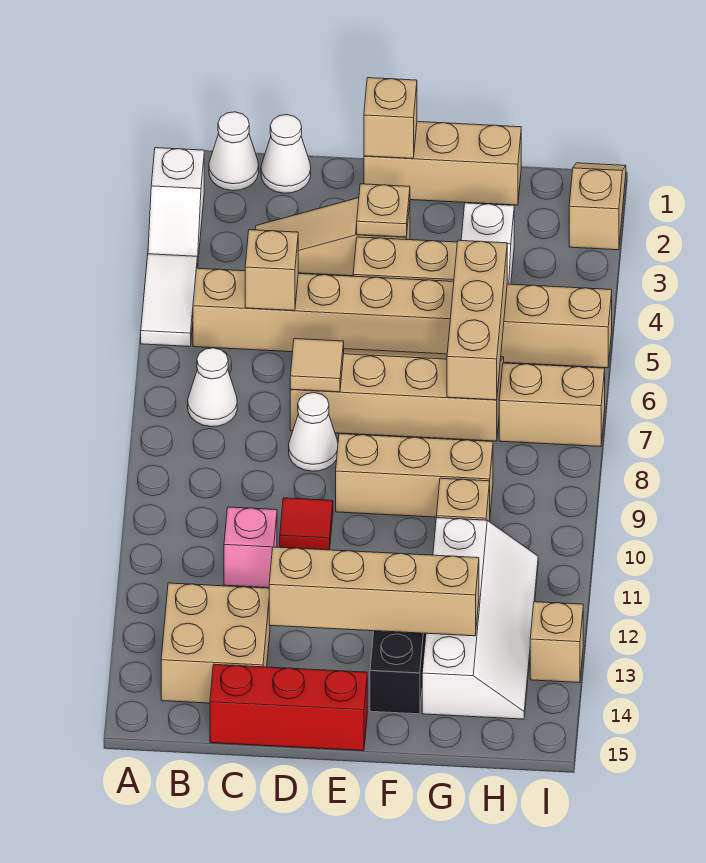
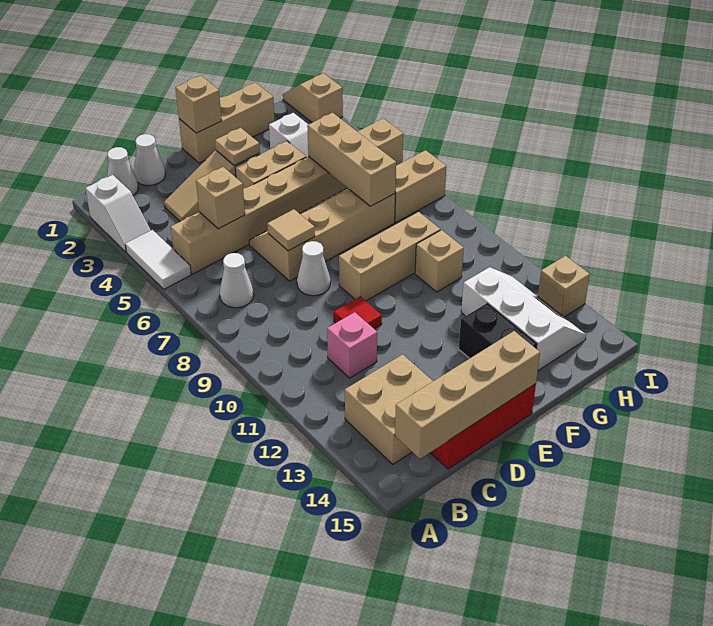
tan 1x4 brick [269,547,479,636] -> tan 1x4 brick moved to [395,331,540,459]
white 2x4 slope [422,518,538,719] -> white 2x3 slope [461,267,586,370]

